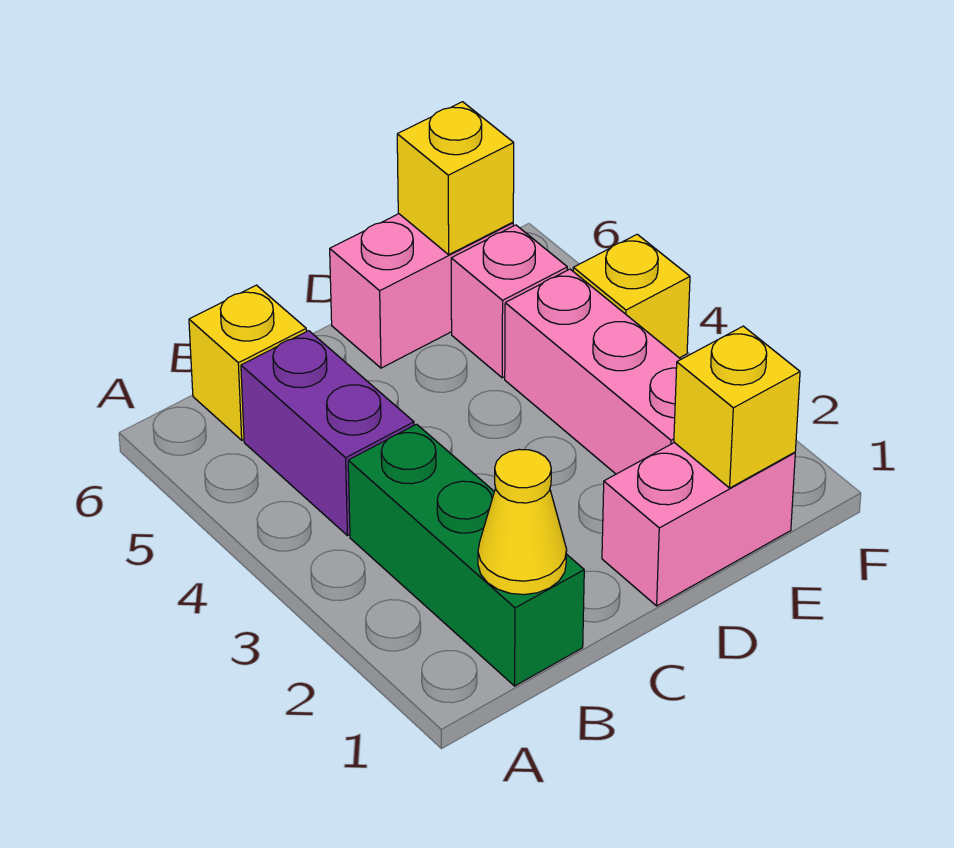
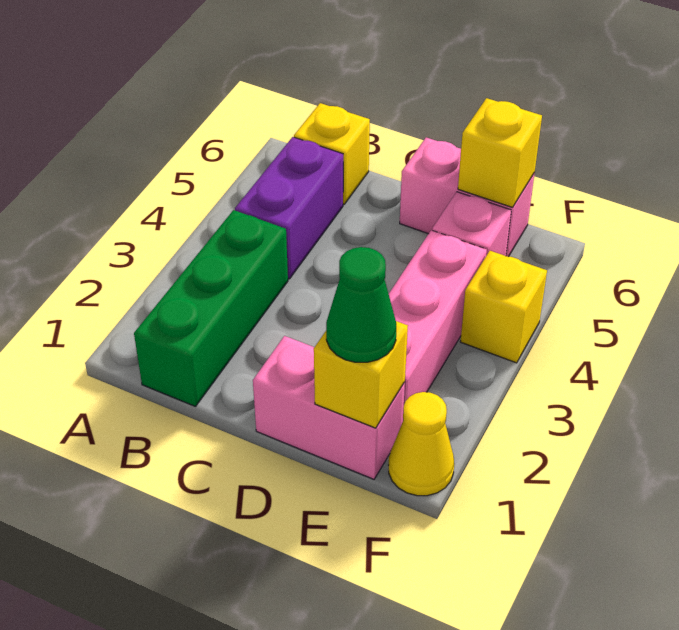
yellow 1x1 cone [478,449,567,595] -> yellow 1x1 cone moved to [389,392,454,496]
none -> green 1x1 cone [326,247,396,362]

